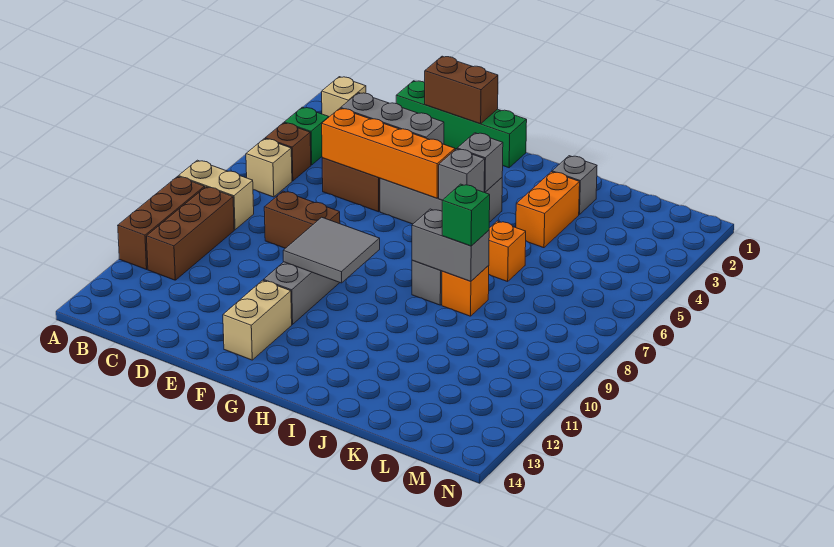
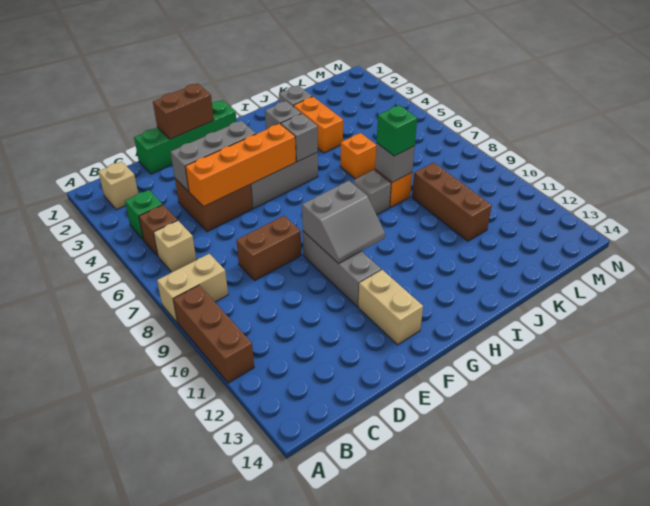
brown 1x3 brick [147,187,234,280] -> brown 1x3 brick moved to [412,162,492,241]
grey 2x2 tile [283,217,380,283] -> grey 2x2 slope [302,181,385,264]
grey 1x2 brick [412,209,489,281] -> grey 1x1 brick [375,143,415,182]

